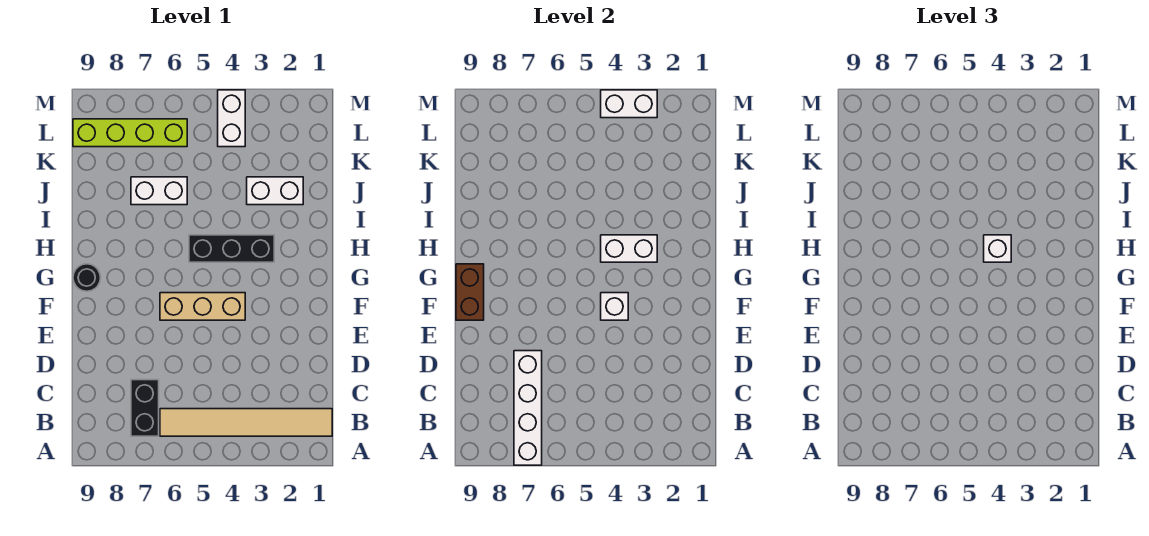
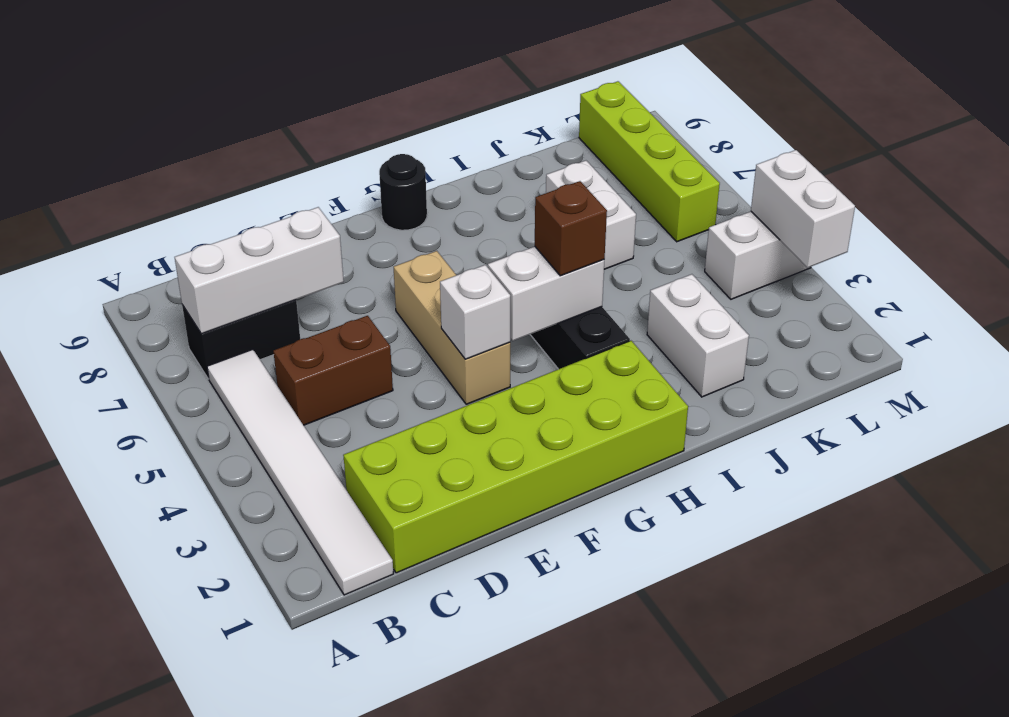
white 1x4 brick [514,351,542,465] -> white 1x3 brick [175,207,344,334]
tan 1x6 tile [160,409,332,436] -> white 1x6 tile [207,349,394,595]
none -> lime 2x6 brick [343,341,688,573]
brown 1x2 brick [456,264,484,320] -> brown 1x2 brick moved to [273,316,393,425]
white 1x2 brick [601,235,657,262] -> white 1x2 brick turned to [488,247,604,341]
white 1x1 brick [984,235,1011,262] -> brown 1x1 brick [535,181,607,276]

